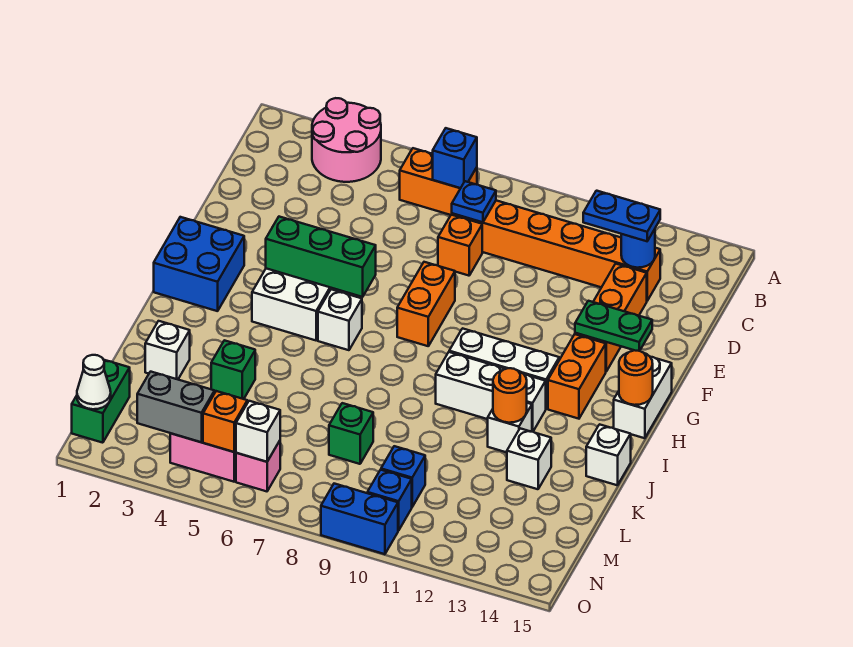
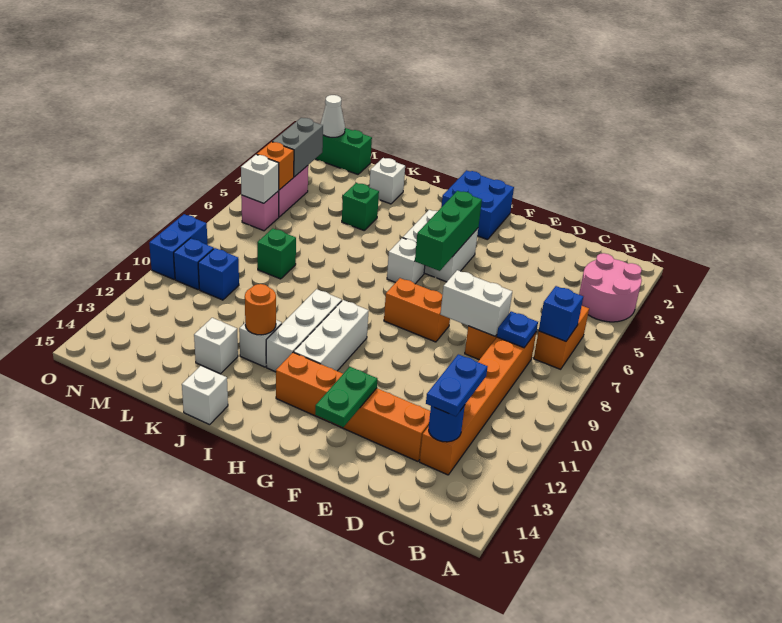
white 1x2 brick [614,357,672,438] -> white 1x2 brick moved to [440,270,512,336]
orange 1x1 round brick [619,350,653,405] -> none

